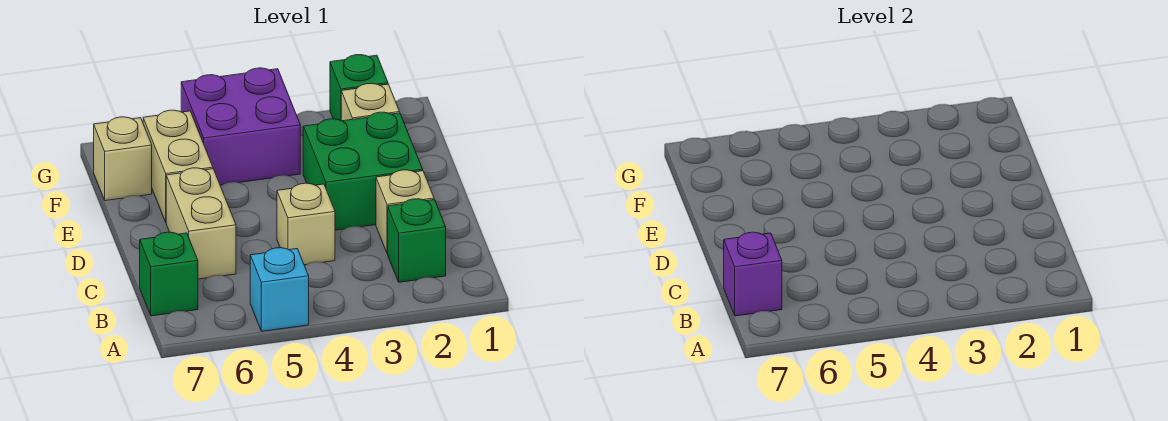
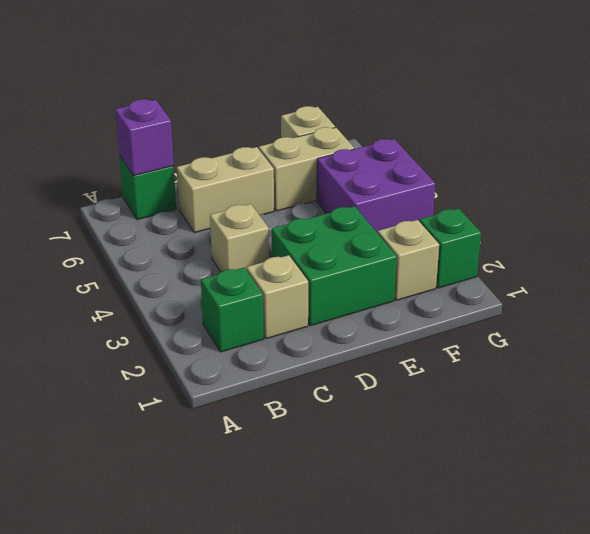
cyan 1x1 brick [250,248,309,331] -> none

